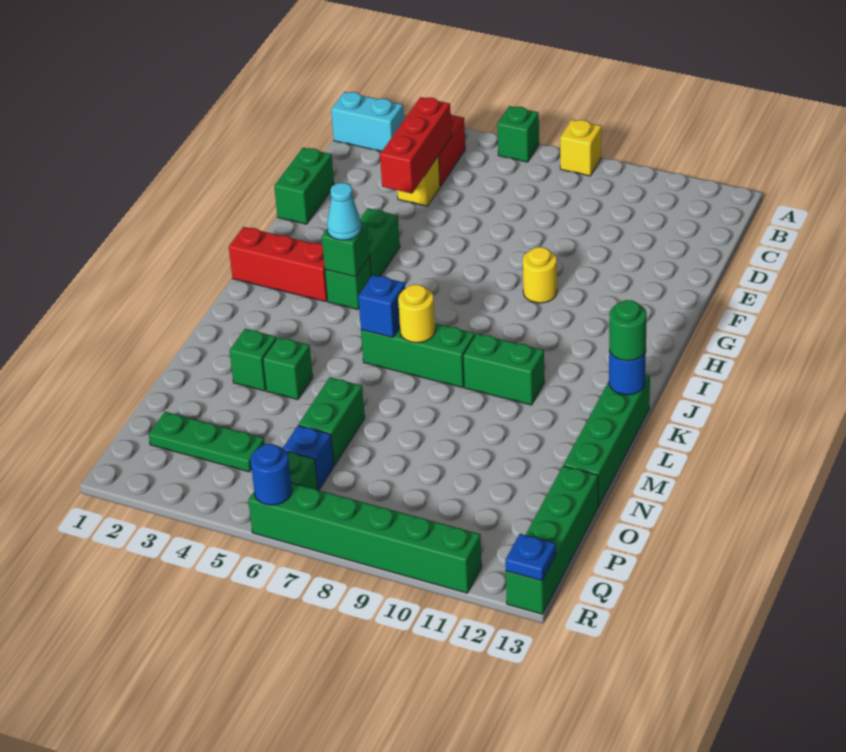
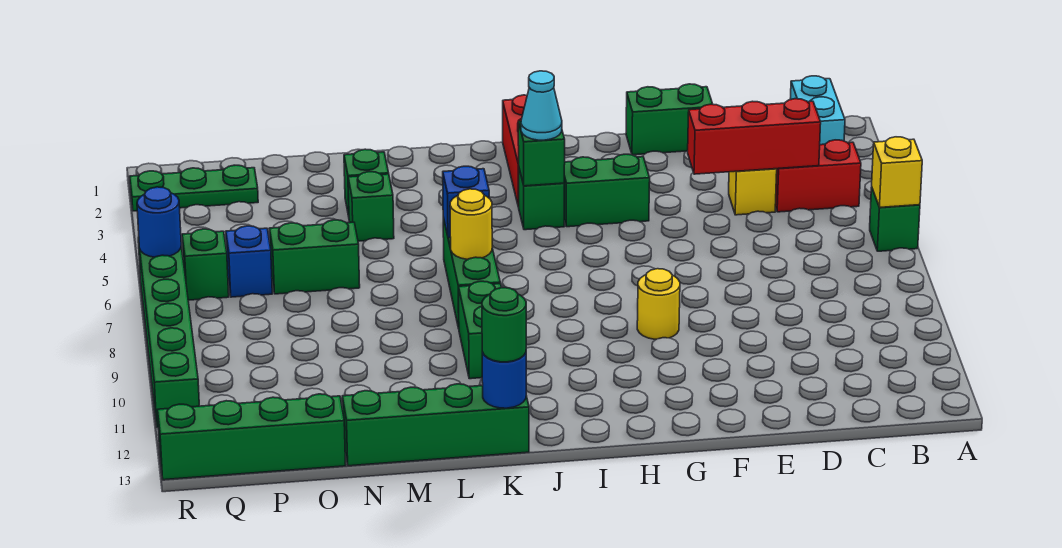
yellow 1x1 brick [560,120,602,176] -> yellow 1x1 brick moved to [872,137,922,207]
green 1x3 plate [149,412,265,472] -> green 1x3 plate turned to [130,165,258,211]
blue 1x1 plate [505,534,556,581] -> none

